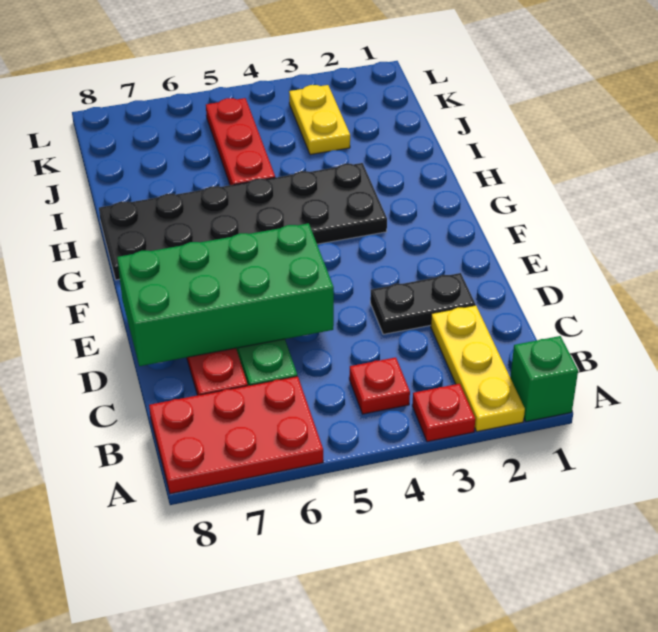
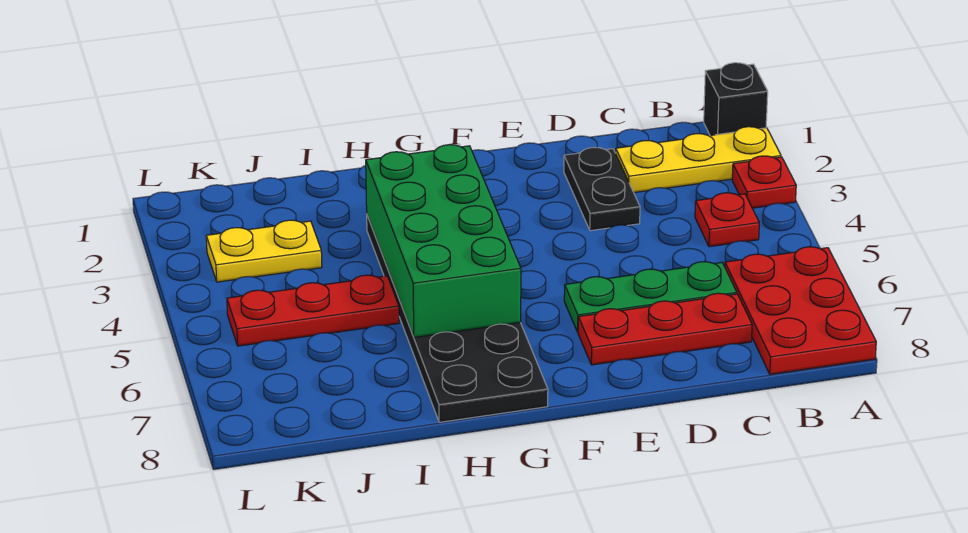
green 1x1 brick [510,336,578,422] -> black 1x1 brick [704,63,768,135]
green 2x4 brick [117,223,334,366] -> green 2x4 brick moved to [366,145,521,337]

